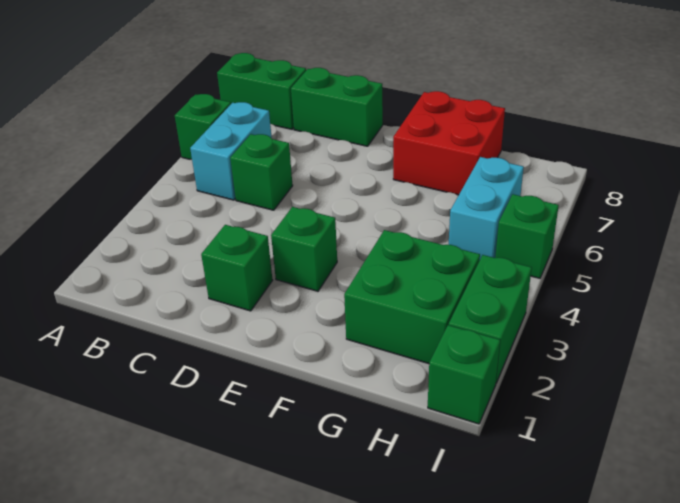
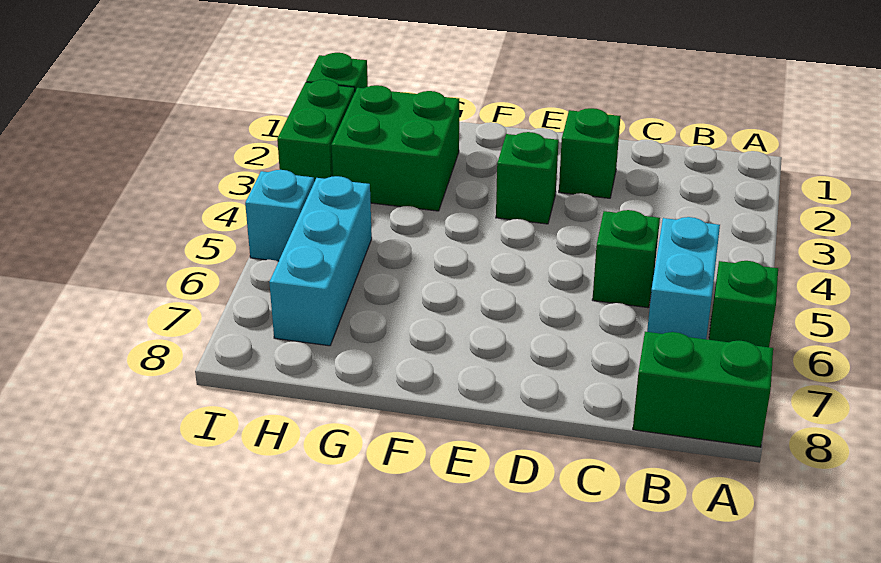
green 1x2 brick [291,68,383,146] -> none
red 2x2 brick [393,91,505,195] -> none
cyan 1x2 brick [449,157,524,259] -> cyan 1x3 brick [269,176,372,346]
green 1x1 brick [495,194,559,278] -> cyan 1x1 brick [245,170,314,261]

